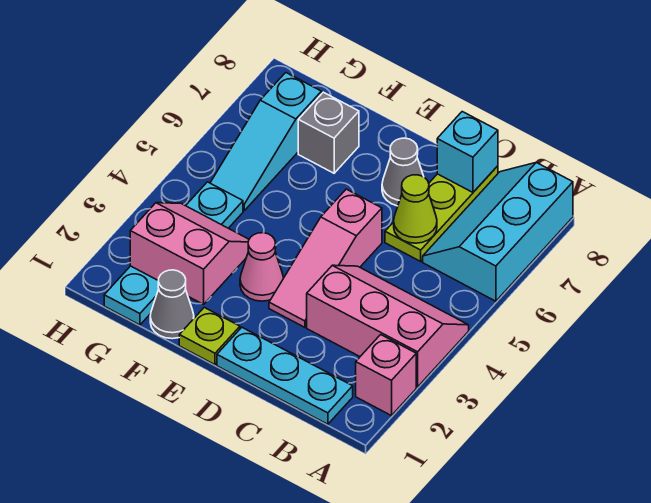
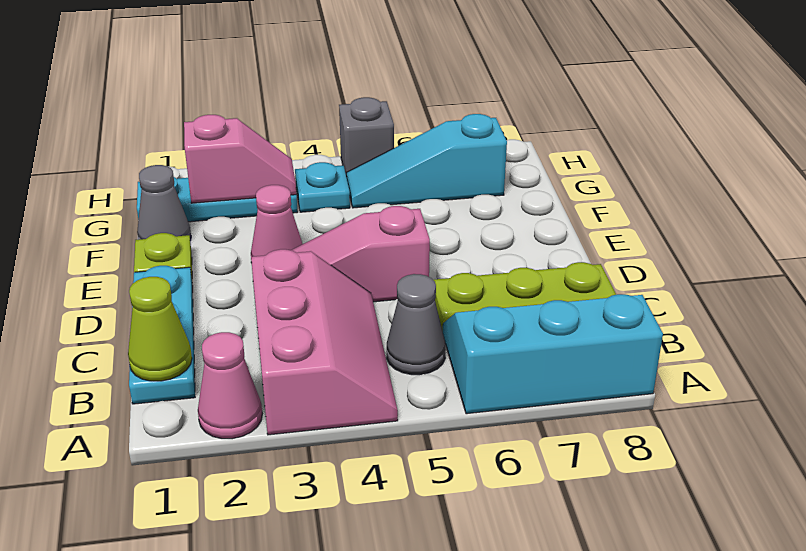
pink 1x1 brick [356,335,416,416] -> pink 1x1 cone [198,332,262,439]
lime 1x1 cone [394,175,437,243] -> lime 1x1 cone moved to [128,277,192,381]
cyan 1x1 brick [437,112,498,192] -> none
grey 1x1 cone [382,138,424,206] -> grey 1x1 cone moved to [387,274,446,375]
pink 2x2 slope [130,203,249,304] -> pink 1x2 slope [184,115,296,203]
grey 1x1 brick [298,92,359,173] -> grey 1x1 brick moved to [339,97,394,173]

